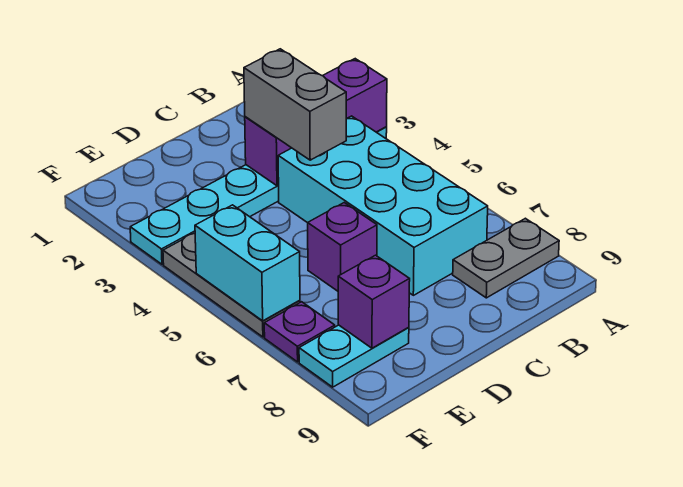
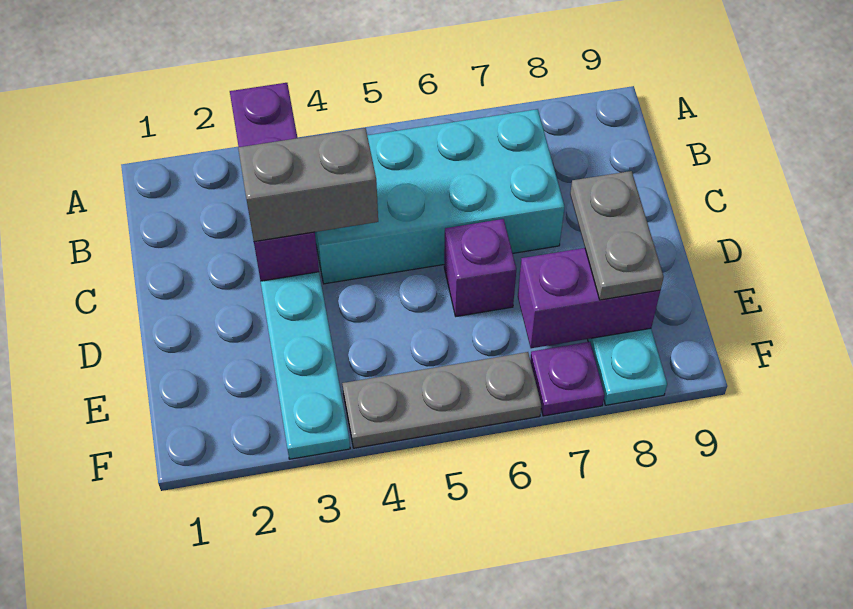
grey 1x2 plate [453,218,559,298] -> grey 1x2 plate moved to [570,171,664,300]
purple 1x1 brick [338,255,410,348] -> purple 1x2 brick [518,248,660,348]
cyan 1x2 brick [195,205,300,321] -> none

